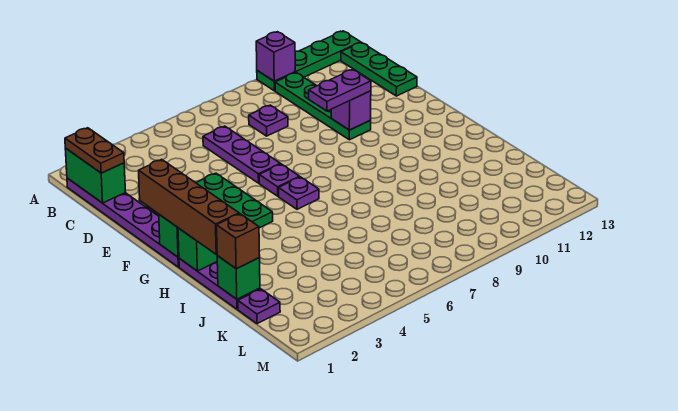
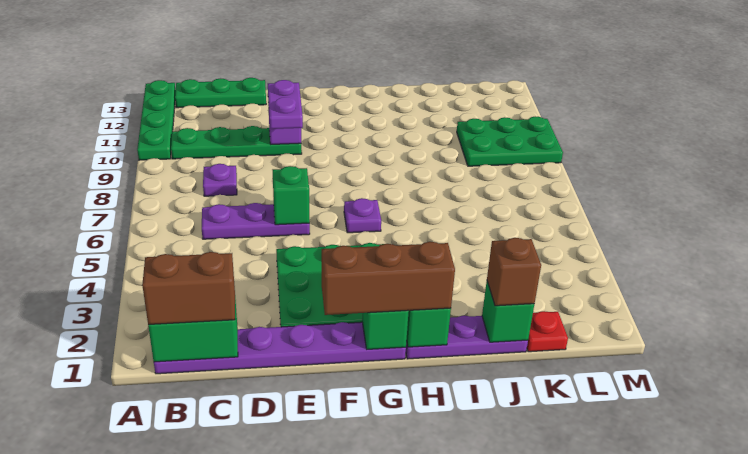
purple 1x1 brick [256,32,295,81] -> none
brown 1x2 plate [65,128,124,173] -> brown 1x2 brick [142,252,235,325]
none -> green 1x1 brick [273,166,310,225]
brown 1x4 brick [139,159,239,254] -> brown 1x3 brick [322,242,455,315]
purple 1x1 plate [259,164,300,196] -> none
purple 1x1 plate [238,289,280,324] -> red 1x1 plate [527,311,568,352]
none -> green 2x3 plate [457,116,563,166]

